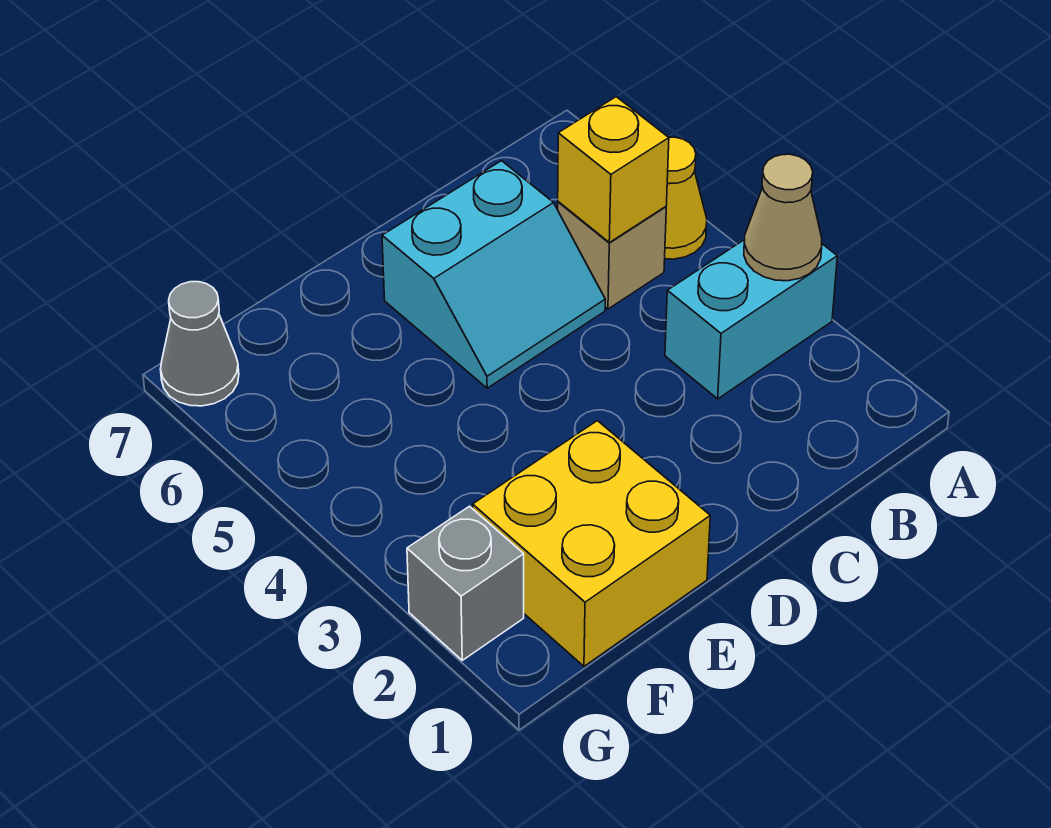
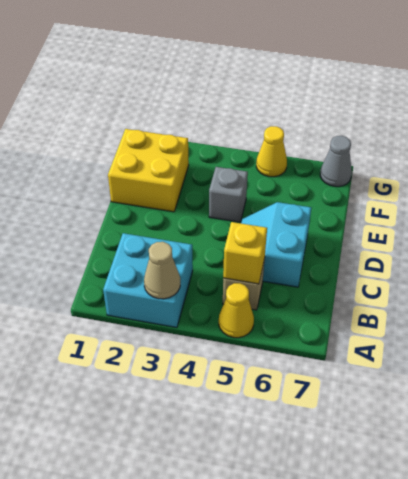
cyan 1x2 brick [665,239,837,399] -> cyan 2x2 brick [103,233,193,328]
grey 1x1 brick [407,506,524,660] -> grey 1x1 brick moved to [209,167,248,222]
none -> yellow 1x1 cone [256,126,287,177]

